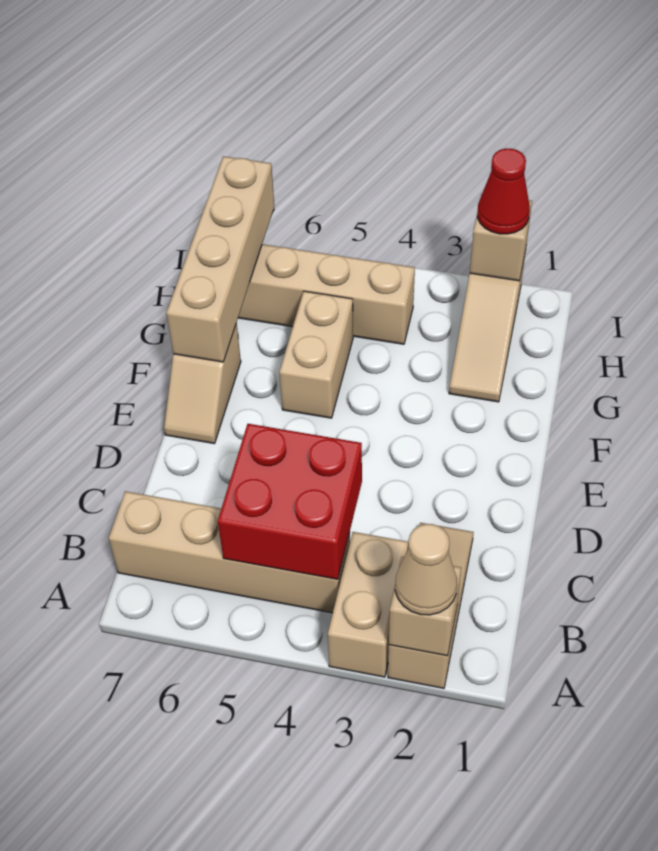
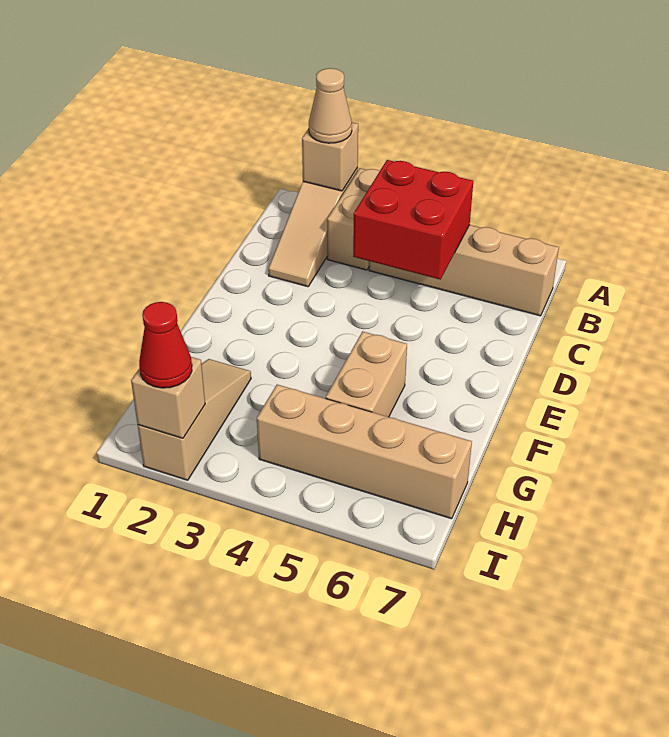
tan 1x2 slope [164,323,241,444] -> none
tan 1x4 brick [166,156,274,362] -> none

